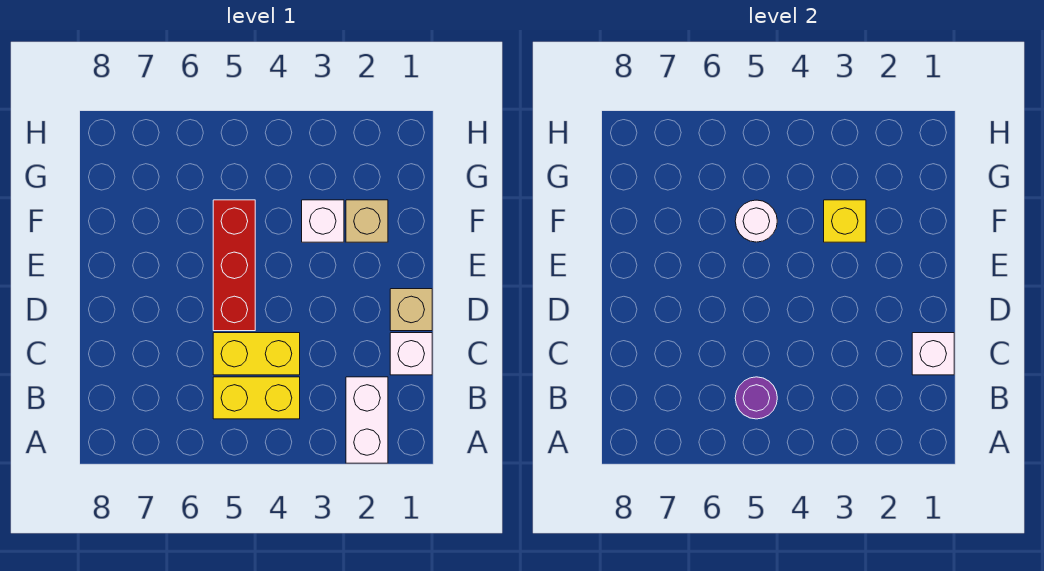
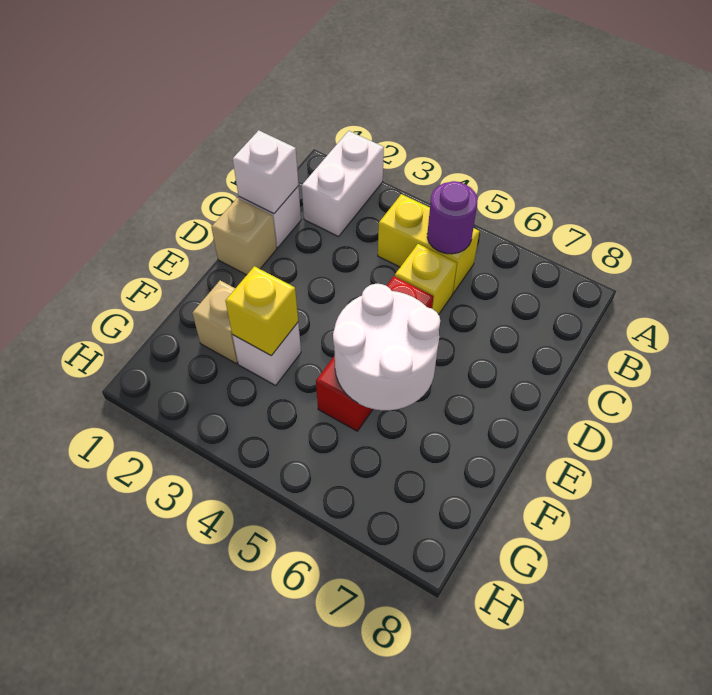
yellow 1x2 brick [213,333,300,375] -> yellow 1x1 brick [395,244,457,315]
white 1x1 round brick [735,200,777,242] -> white 2x2 round brick [333,284,440,410]

